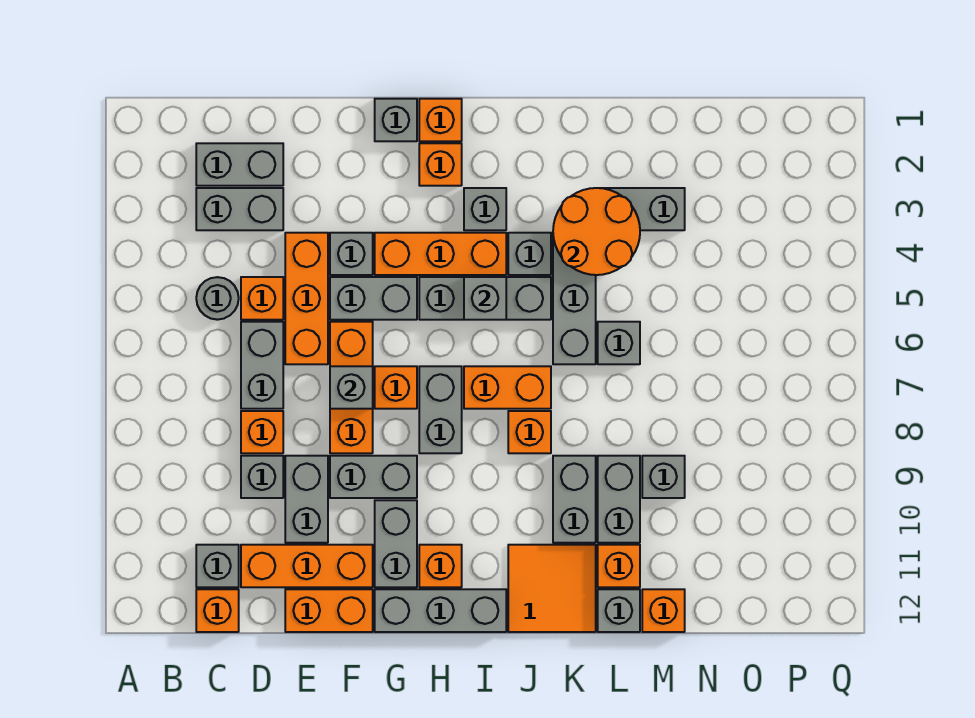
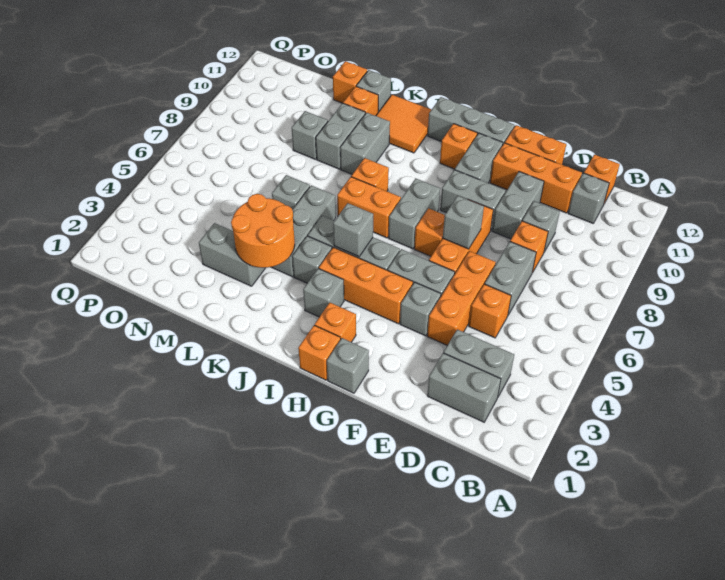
grey 1x1 round brick [196,277,239,320] -> none

